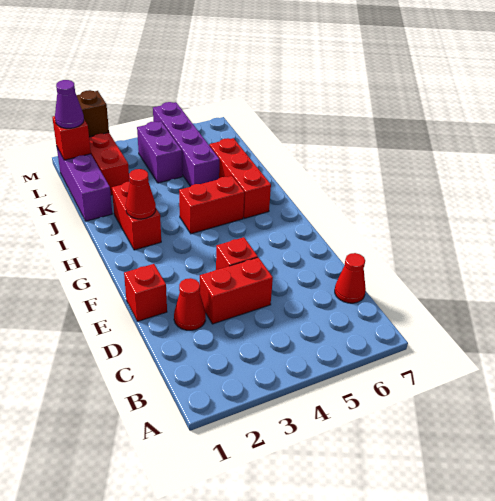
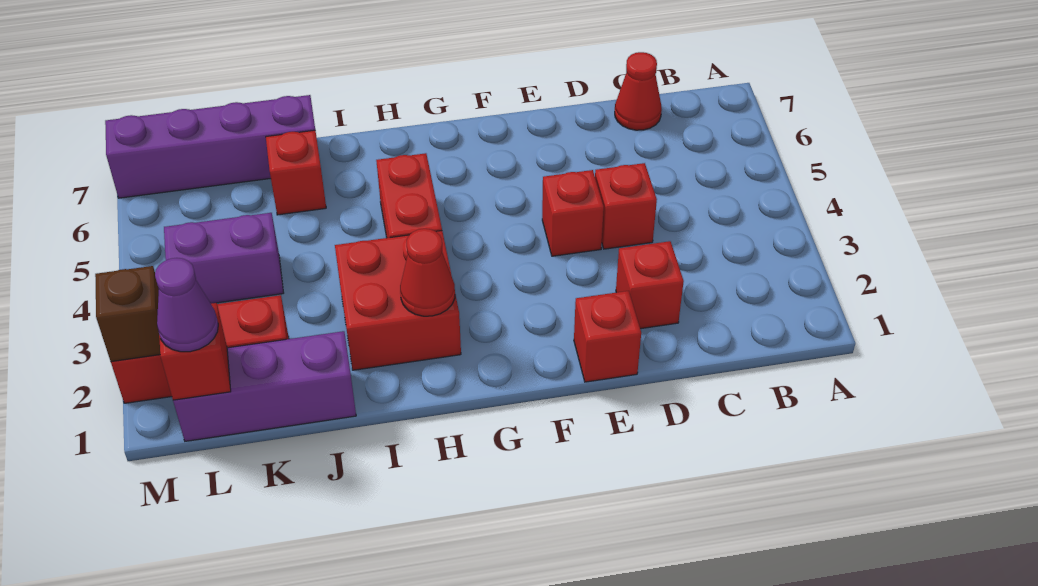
red 1x1 cone [174,278,206,330] -> red 1x1 brick [616,241,684,329]
red 1x2 brick [200,257,273,324] -> red 1x1 brick [595,163,657,249]
red 1x2 brick [112,182,161,250] -> red 2x2 brick [335,231,461,370]
red 1x3 brick [210,138,271,218] -> red 1x1 brick [266,130,326,215]
purple 1x4 brick [153,102,219,186] -> purple 1x4 brick moved to [105,95,315,198]

